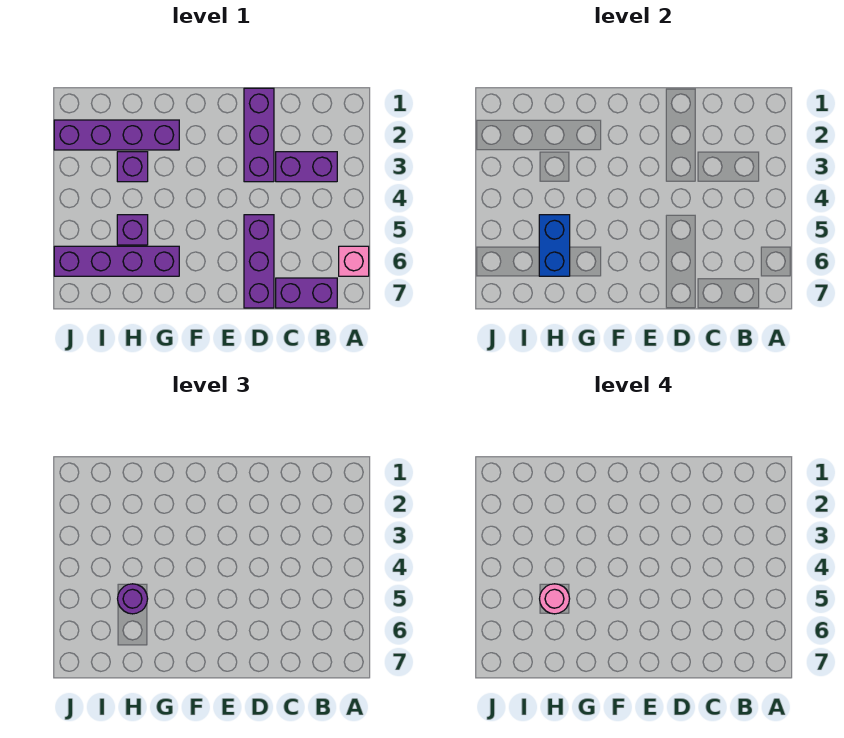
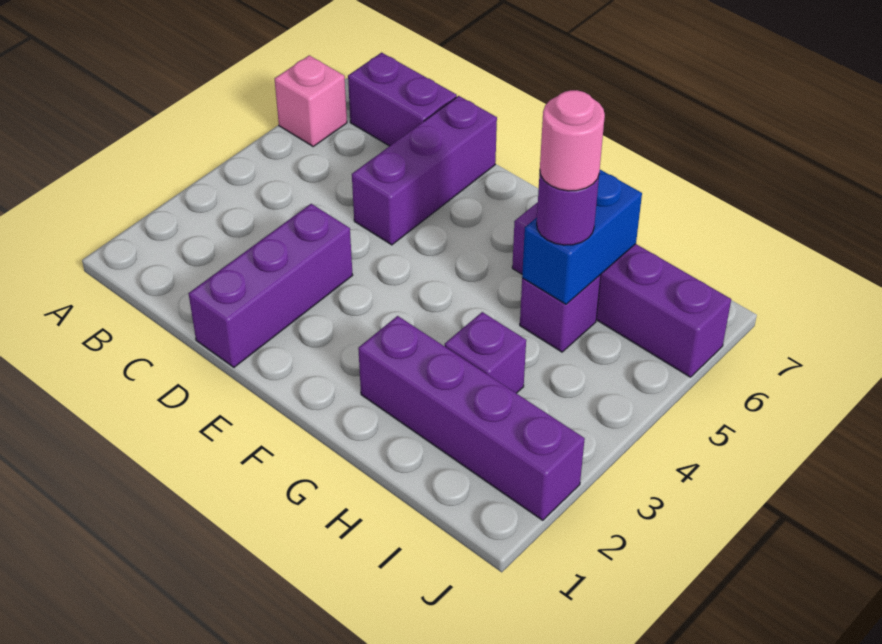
purple 1x2 brick [276,152,337,182] -> none

